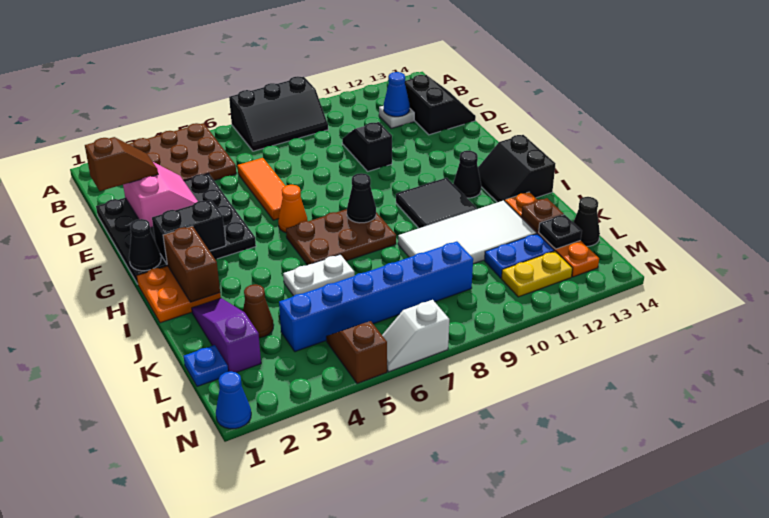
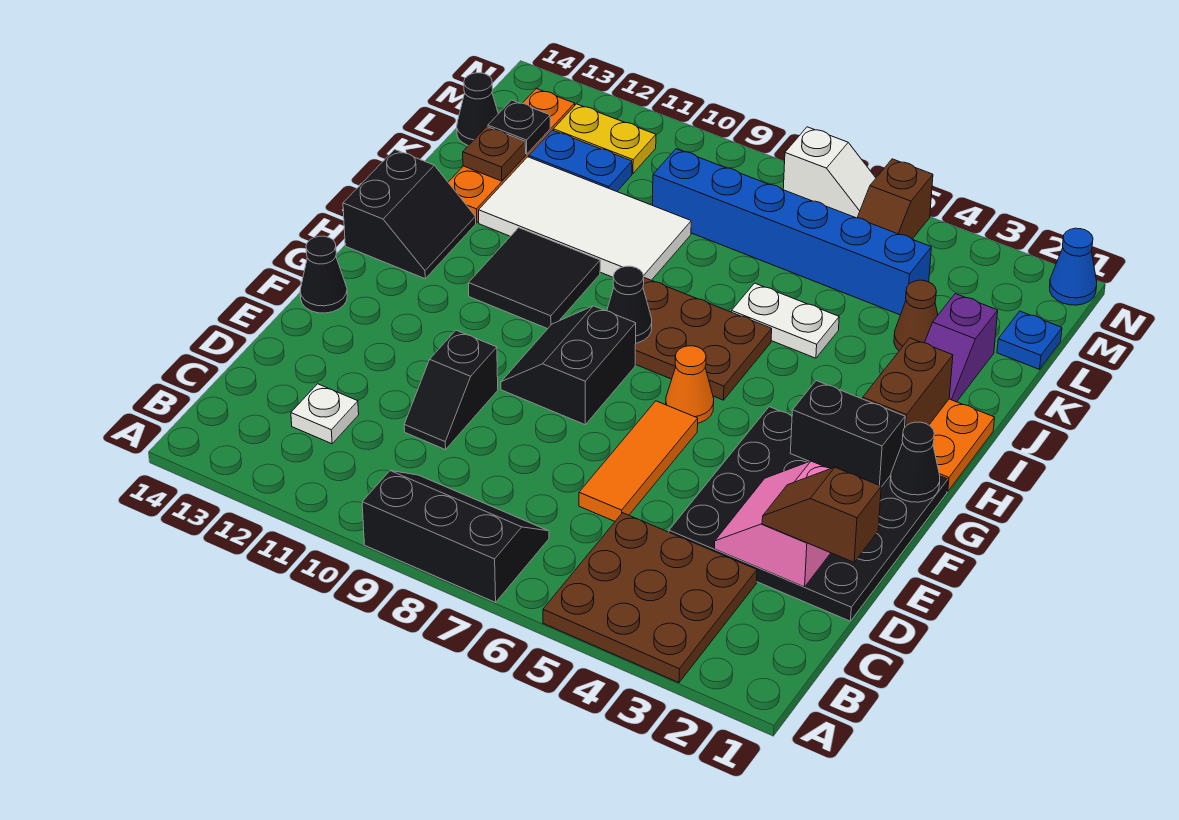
blue 1x1 cone [384,72,410,117] -> none
black 2x2 slope [405,75,476,135] -> black 2x2 slope moved to [501,306,636,425]
black 1x1 cone [453,151,481,198] -> black 1x1 cone moved to [300,236,347,313]
purple 1x3 slope [192,298,261,373] -> purple 1x2 slope [925,294,998,402]

